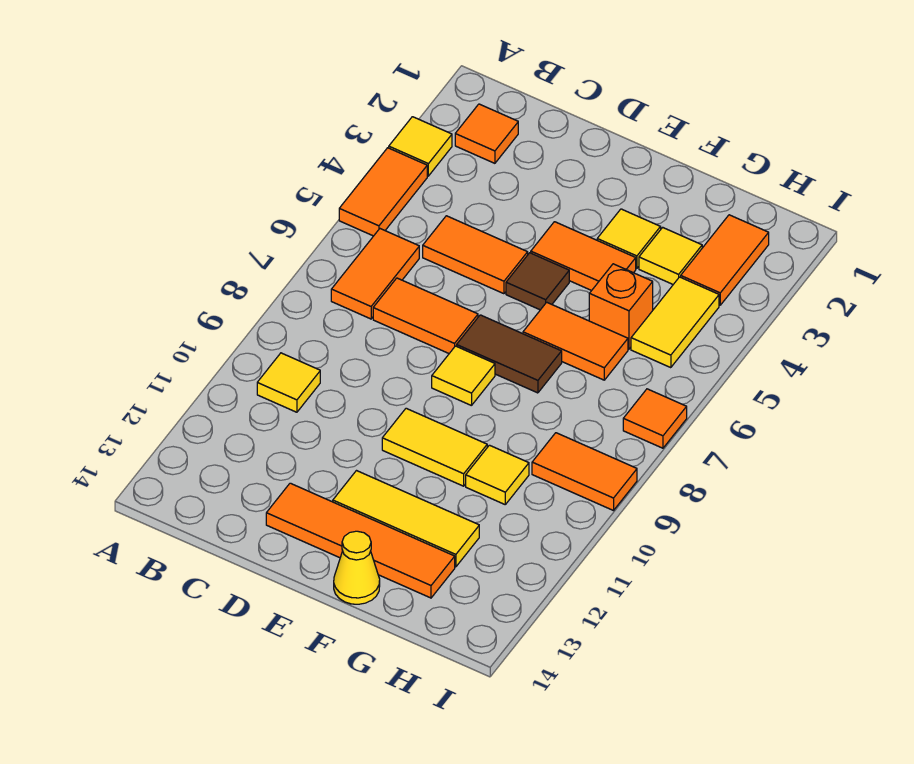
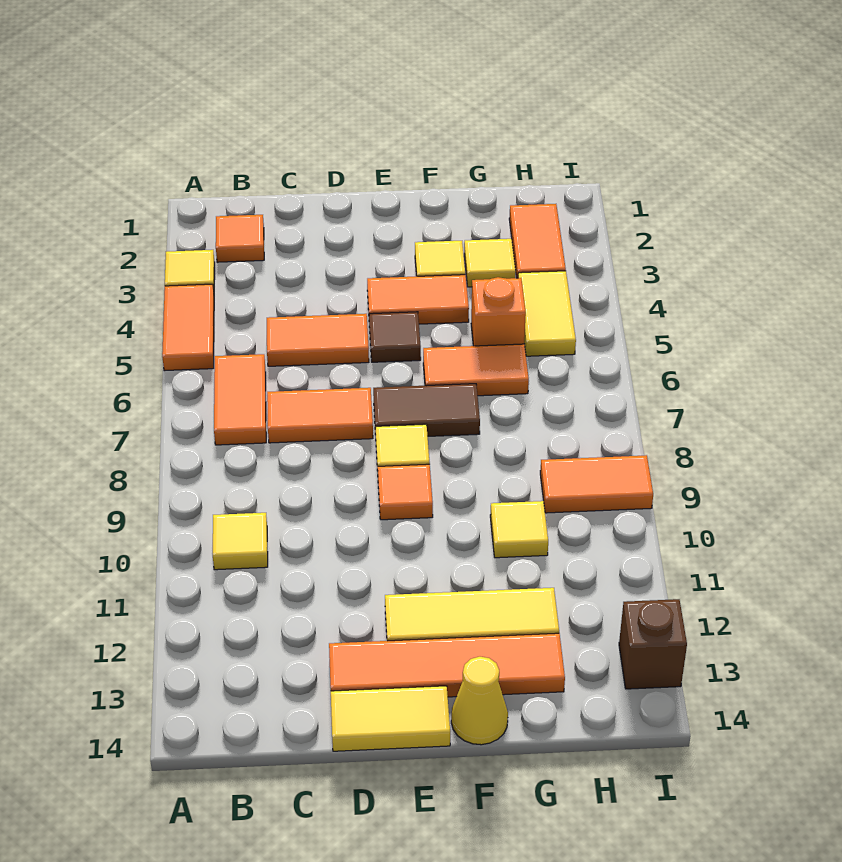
yellow 1x2 tile [382,408,487,486] -> yellow 1x2 tile moved to [331,686,450,751]
orange 1x1 tile [623,389,687,448] -> orange 1x1 tile moved to [378,464,433,520]
none -> brown 1x1 brick [619,599,687,689]

